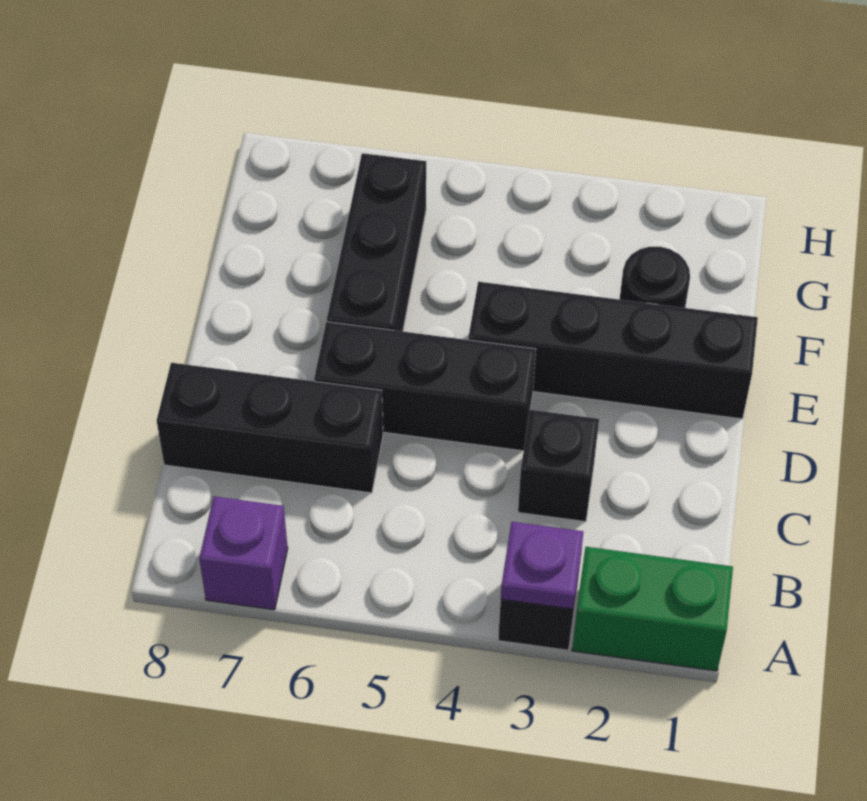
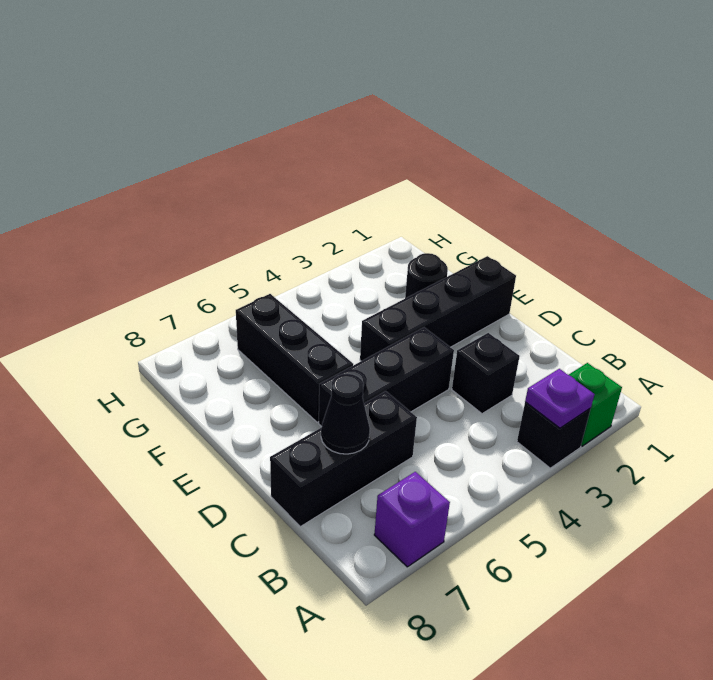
green 1x2 brick [572,547,733,671] -> green 1x1 brick [569,363,622,446]
none -> black 1x1 cone [321,374,370,454]

